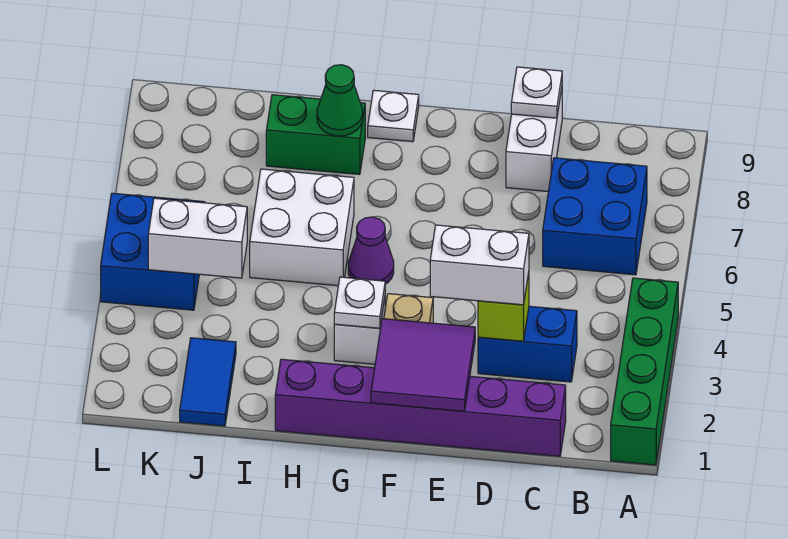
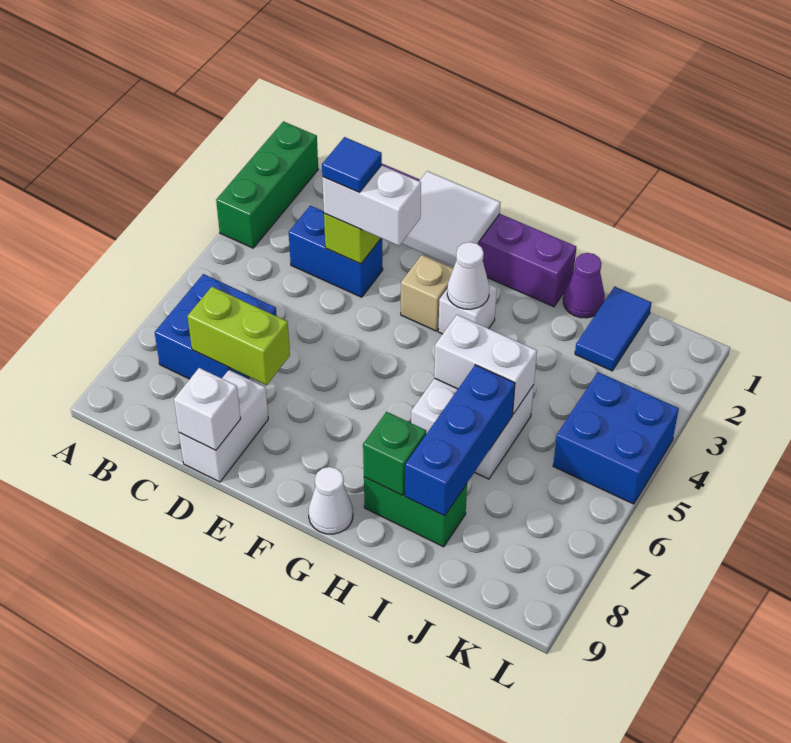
green 1x4 brick [611,278,678,465] -> green 1x3 brick [216,122,318,248]
none -> lime 1x2 brick [188,287,290,385]
none -> blue 1x1 tile [322,137,382,192]
white 1x1 plate [511,67,562,118] -> white 1x1 brick [174,368,240,450]
purple 2x2 tile [371,319,475,411] -> white 2x2 tile [402,171,501,266]
white 1x1 plate [334,277,385,328] -> white 1x1 cone [447,242,489,309]
purple 1x1 cone [348,217,394,284] -> purple 1x1 cone moved to [563,253,605,318]
white 1x1 plate [368,90,419,142] -> white 1x1 cone [308,467,353,534]
green 1x1 cone [317,65,363,136] -> green 1x1 brick [363,412,426,496]
none -> blue 1x3 brick [405,365,515,516]
white 1x2 brick [148,198,247,278] -> white 1x2 brick moved to [434,315,537,414]

